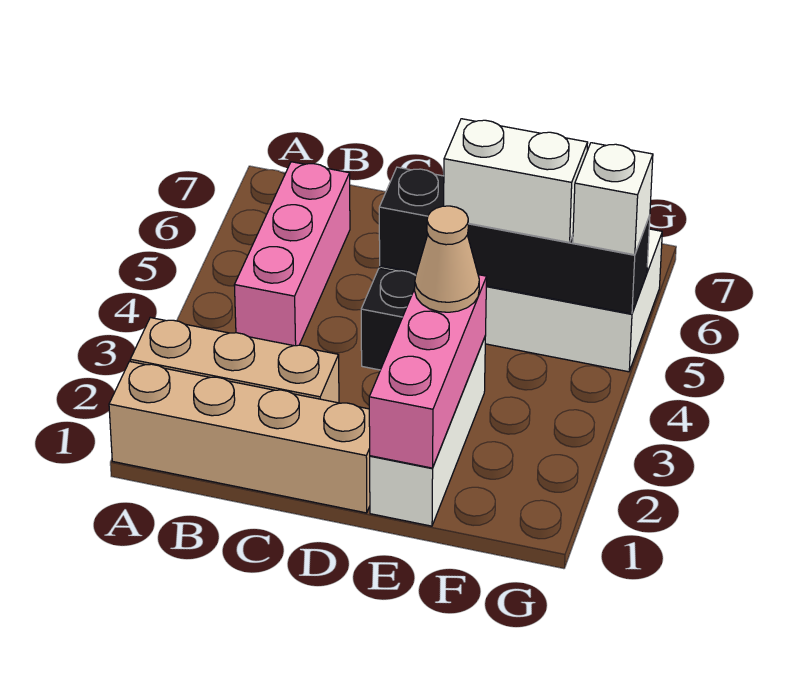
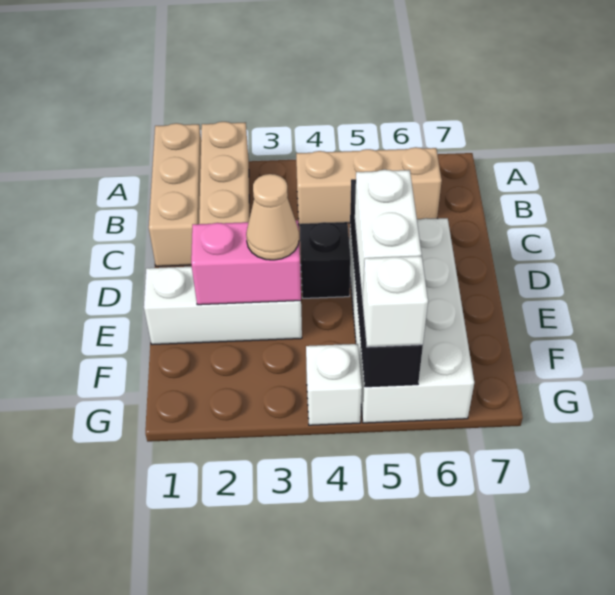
tan 1x4 brick [109,362,370,513] -> tan 1x3 brick [149,123,201,266]
pink 1x3 brick [234,162,350,346] -> tan 1x3 brick [296,147,442,225]
pink 1x3 brick [369,275,487,468] -> pink 1x2 brick [191,220,301,305]
none -> white 1x1 brick [306,344,362,425]

